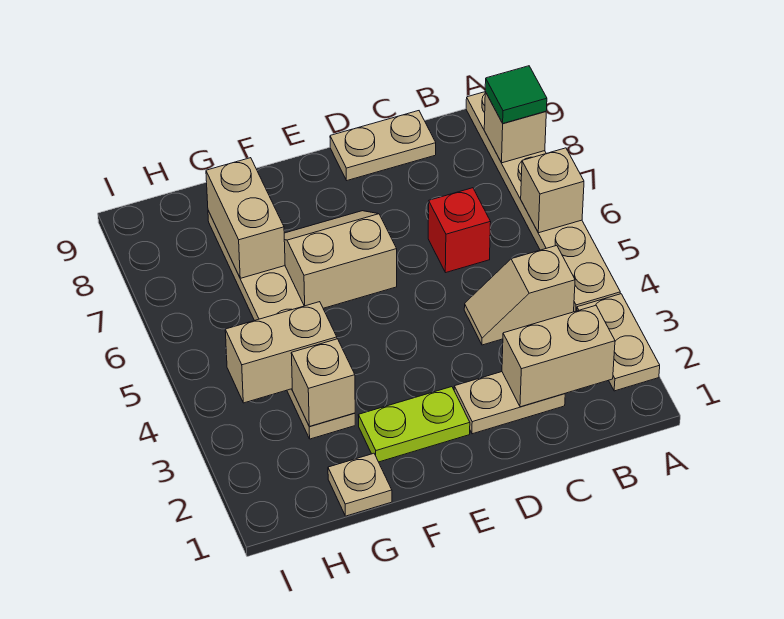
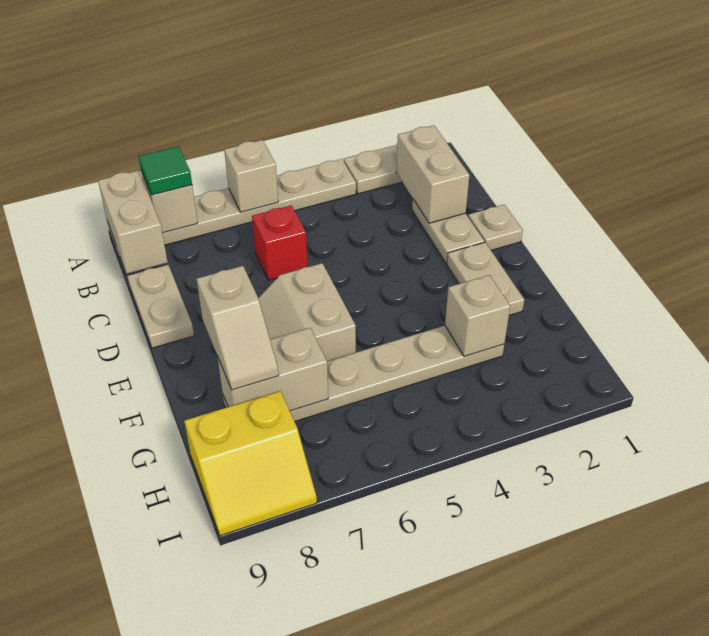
tan 1x2 slope [464,245,575,345] -> tan 1x2 slope moved to [197,266,279,390]
lime 1x2 plate [358,387,470,462] -> tan 1x2 plate [447,242,524,315]
tan 1x1 plate [328,453,392,516] -> tan 1x1 plate moved to [468,205,523,250]
tan 1x2 brick [225,302,337,403] -> tan 1x2 brick moved to [98,170,168,274]
none -> yellow 2x2 slope [184,391,317,536]

